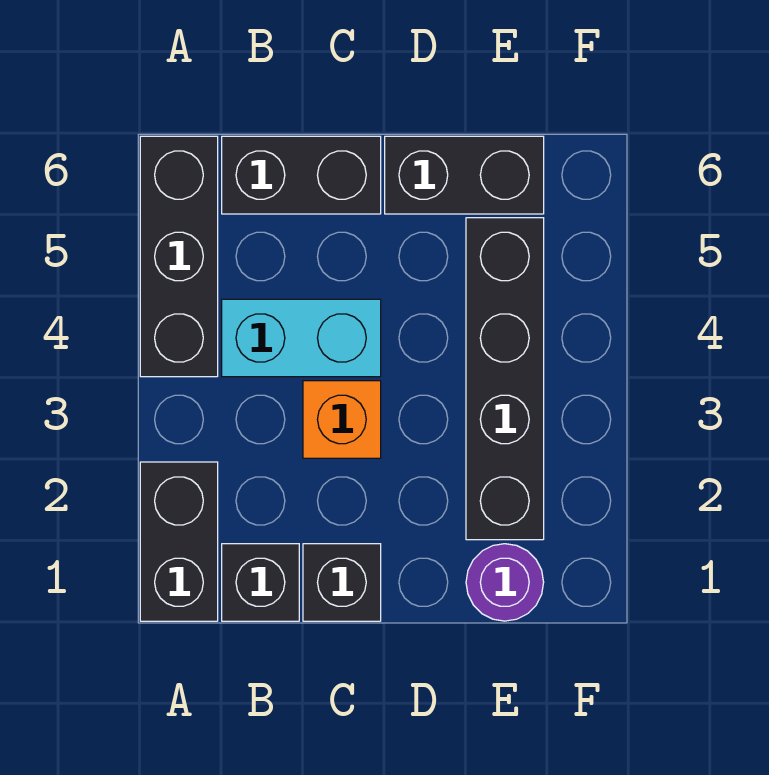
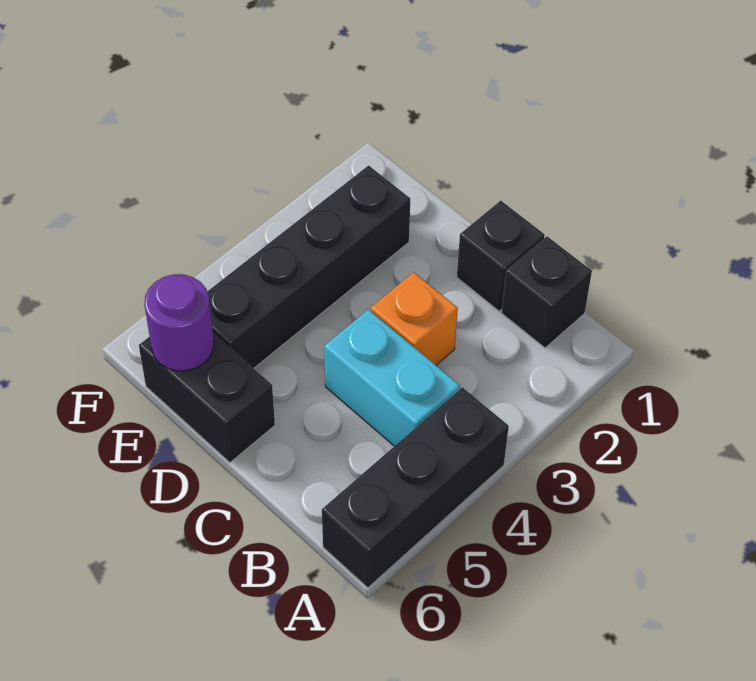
black 1x2 brick [140,462,218,621] -> none
black 1x2 brick [222,136,381,214] -> none
purple 1x1 round brick [466,544,544,621] -> purple 1x1 round brick moved to [144,274,214,371]

